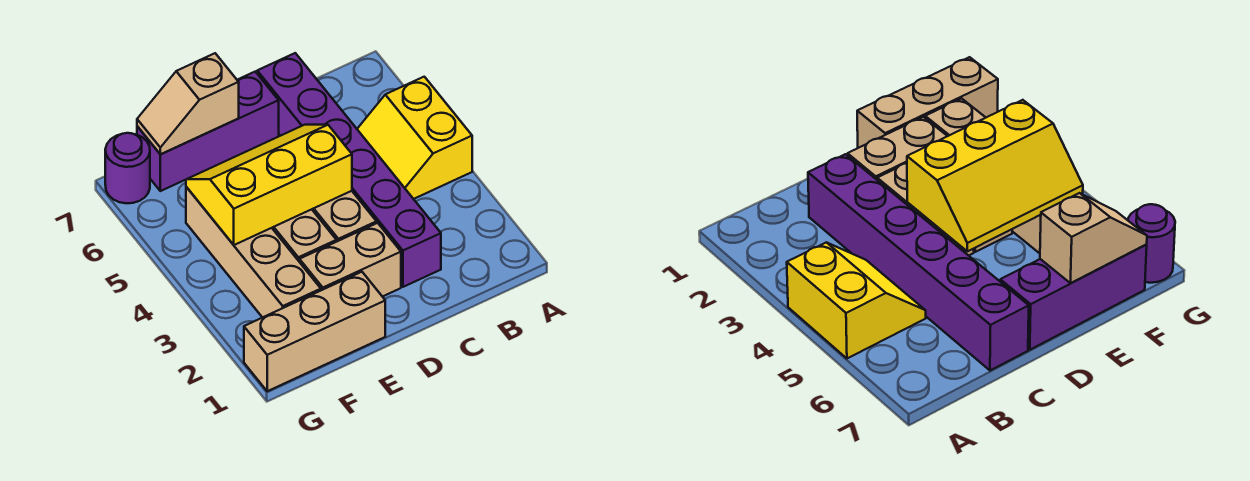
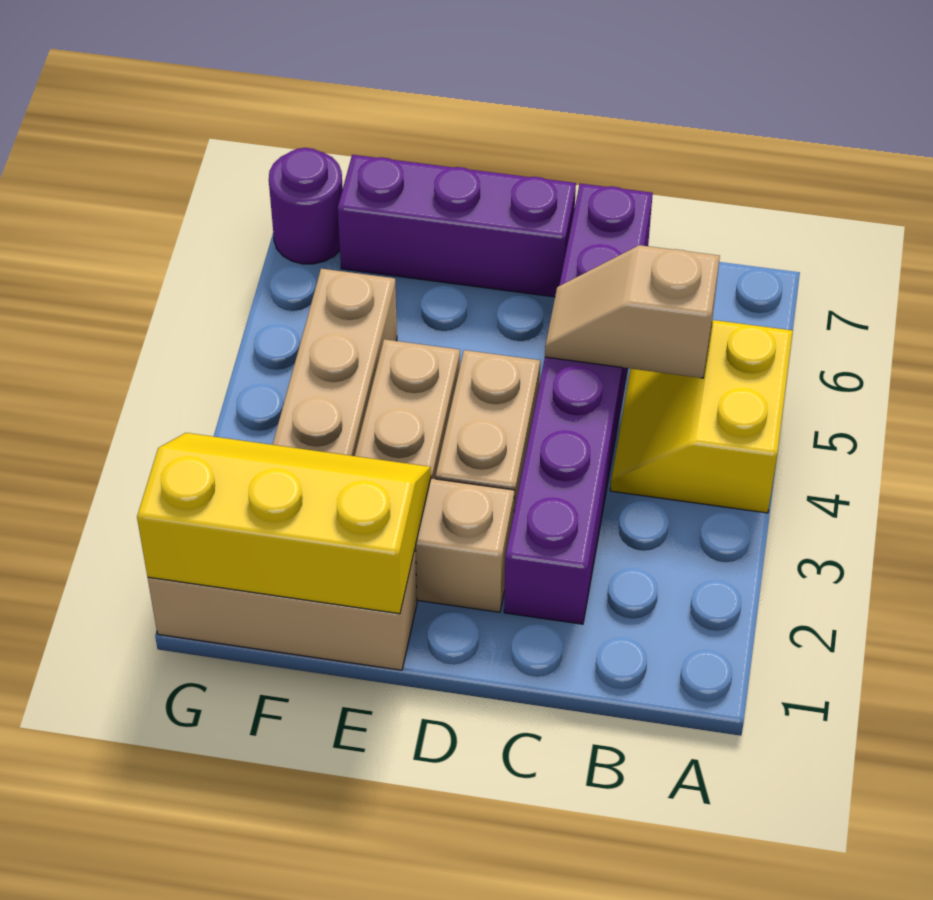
yellow 2x3 slope [186,125,352,245] -> yellow 2x3 slope moved to [137,433,431,614]
tan 1x2 slope [137,53,239,154] -> tan 1x2 slope moved to [545,245,720,378]

